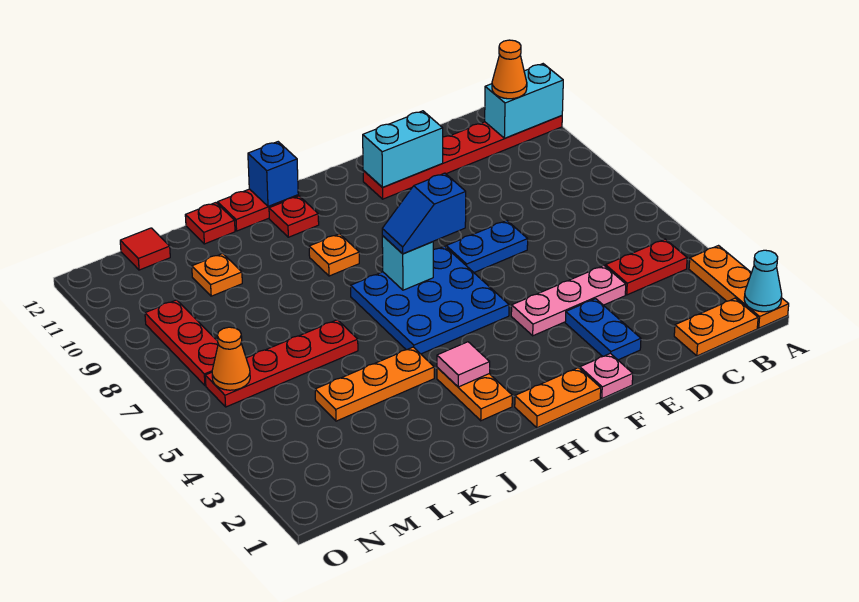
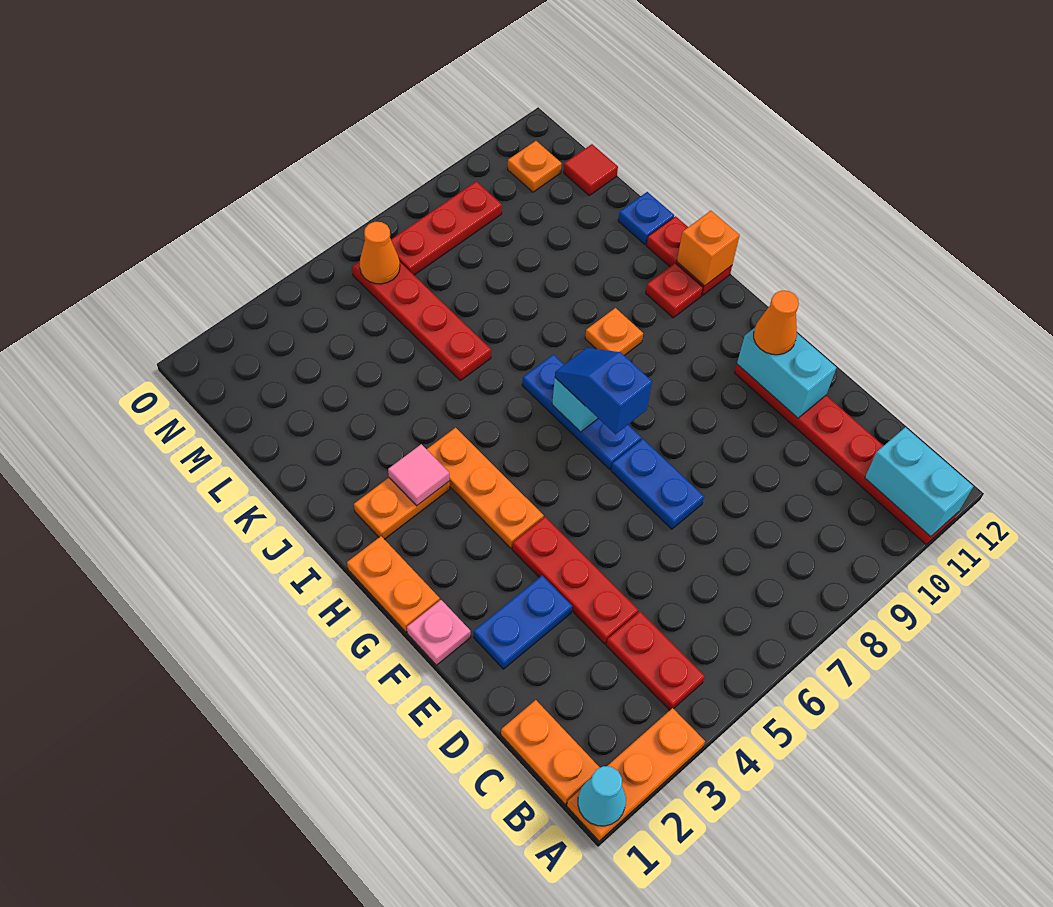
orange 1x1 cone [492,40,527,99] -> orange 1x1 cone moved to [754,291,799,355]
pink 1x3 plate [511,266,626,336] -> red 1x3 plate [512,517,638,644]
blue 3x3 plate [351,246,509,354] -> blue 1x3 plate [522,354,641,470]
blue 1x1 brick [248,142,298,207] -> orange 1x1 brick [677,211,740,286]
orange 1x3 plate [315,347,434,421] -> orange 1x3 plate moved to [427,428,544,548]
red 1x1 plate [185,203,235,244] -> blue 1x1 plate [618,192,674,244]
orange 1x1 plate [192,254,242,296] -> orange 1x1 plate moved to [508,141,562,192]

